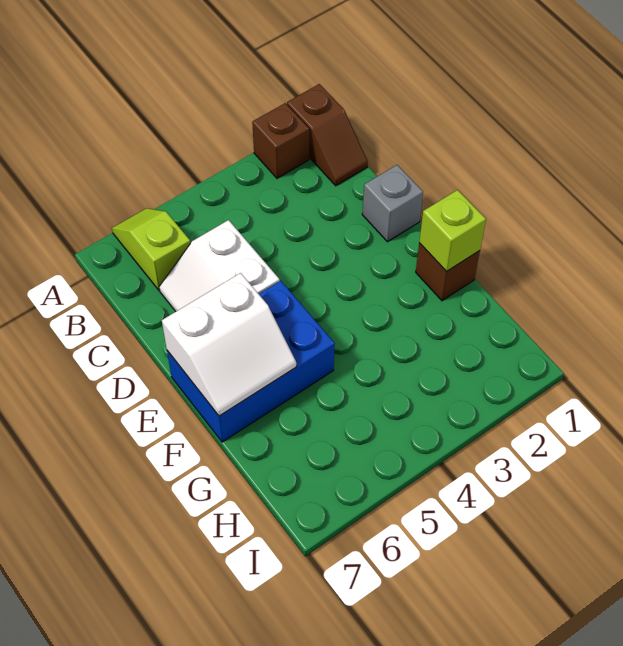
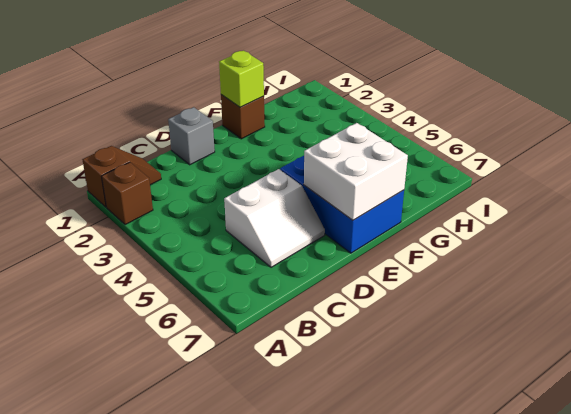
lime 1x2 slope [112,208,190,290] -> none
white 2x2 slope [162,273,296,416] -> white 2x2 brick [304,123,408,220]

